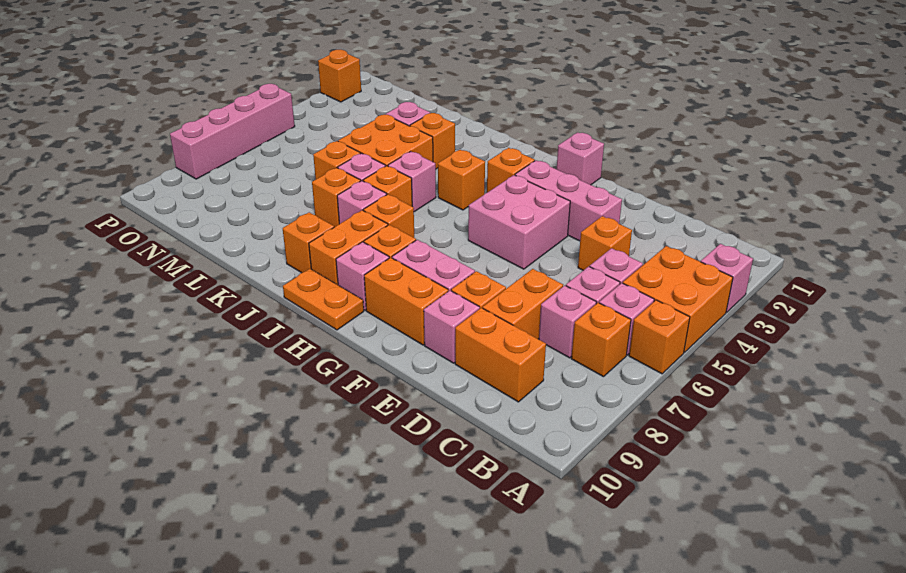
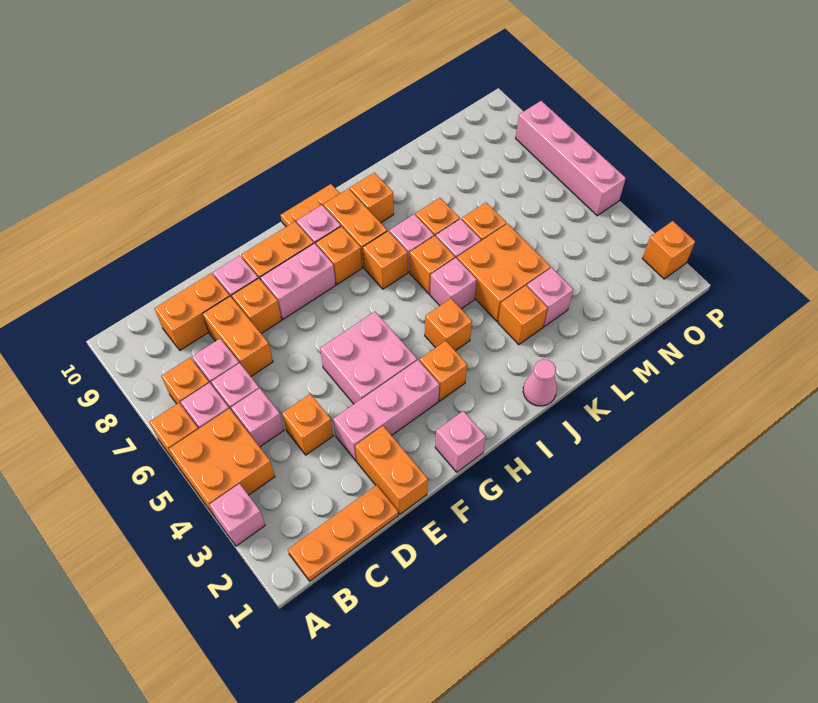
none -> orange 1x3 plate [288,485,398,581]
none -> orange 1x2 brick [355,426,428,514]
none -> pink 1x1 cone [523,359,557,406]

